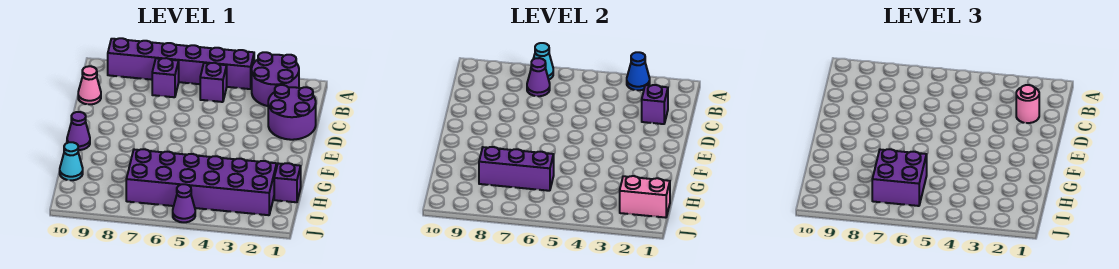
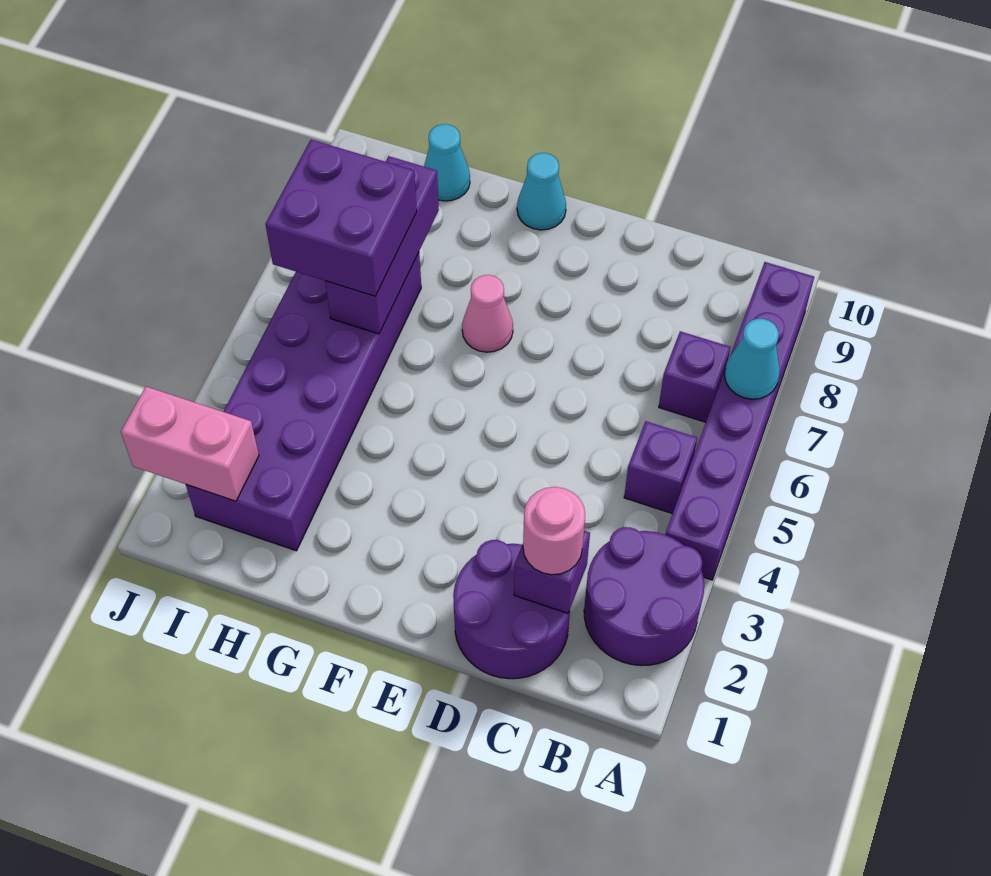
blue 1x1 cone [627,52,650,90] -> none
purple 1x1 cone [527,58,550,96] -> none
pink 1x1 cone [78,66,101,104] -> pink 1x1 cone moved to [462,275,513,352]
purple 1x1 cone [67,112,90,150] -> cyan 1x1 cone [517,153,566,230]
purple 1x1 brick [274,163,301,202] -> none
pink 1x2 brick [620,176,670,218] -> pink 1x2 brick turned to [121,387,259,501]
purple 1x1 cone [173,184,195,222] -> none

